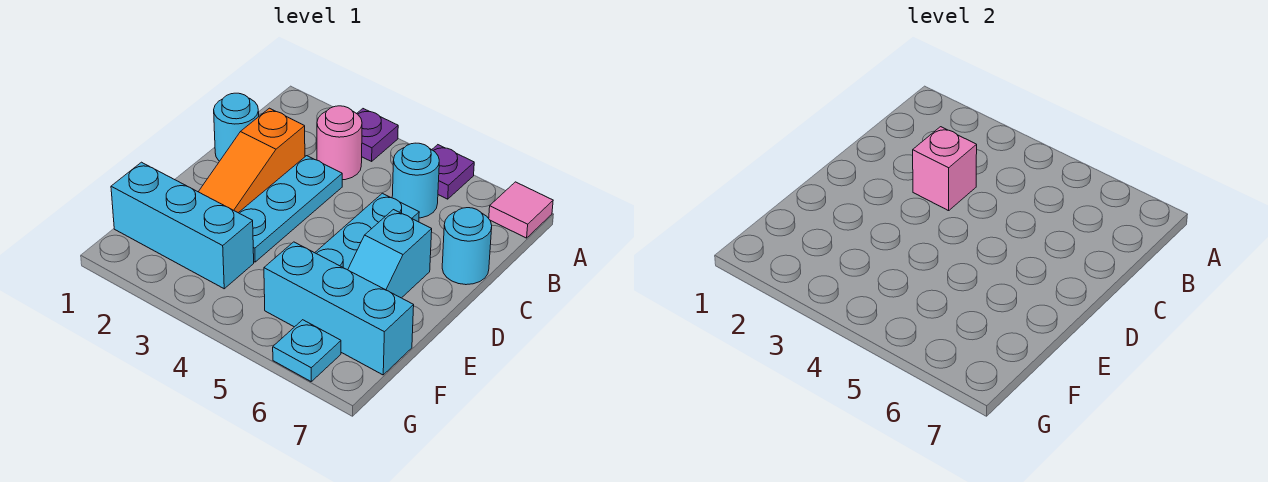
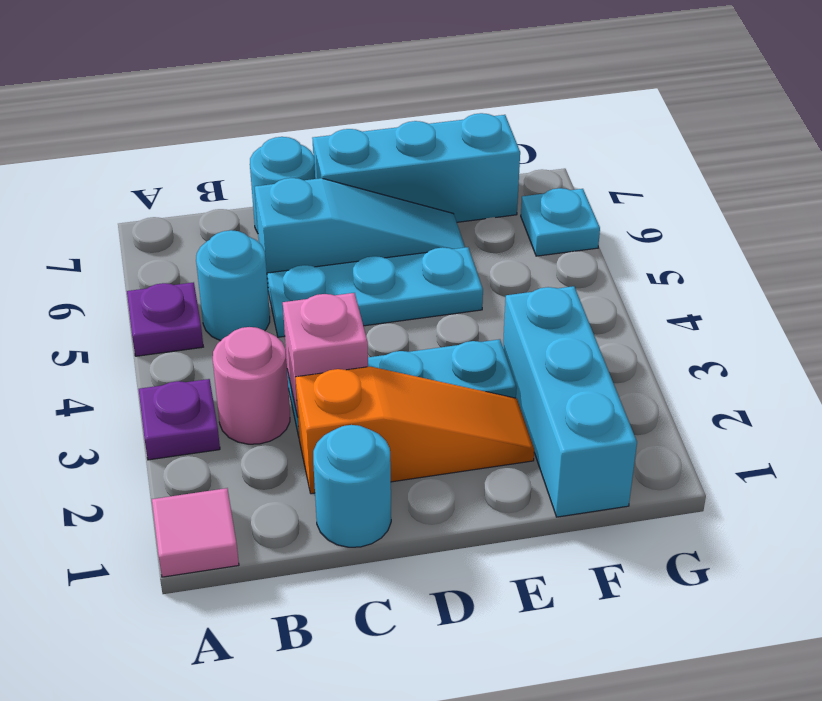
pink 1x1 tile [489,182,553,238] -> pink 1x1 tile moved to [152,488,239,577]
cyan 1x2 slope [348,210,432,298] -> cyan 1x3 slope [255,178,465,285]
cyan 1x3 brick [264,242,414,375] -> cyan 1x3 brick turned to [312,113,520,222]

